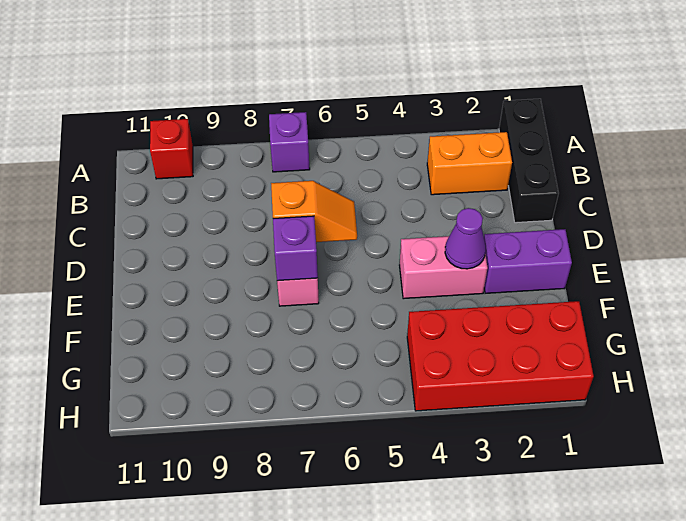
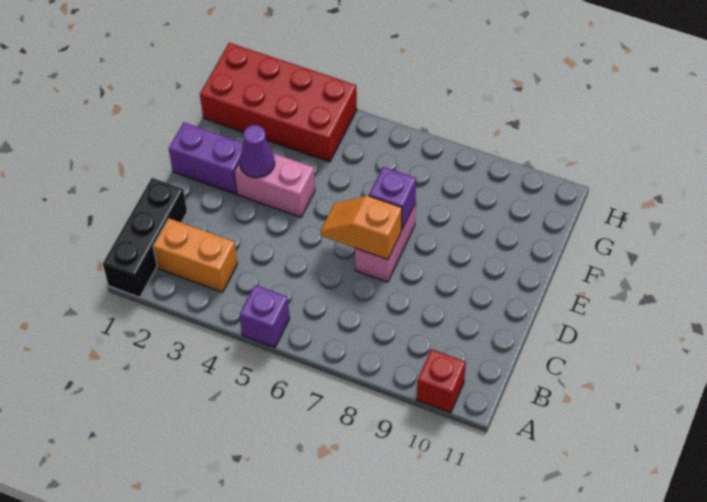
purple 1x1 brick [269,112,310,172] -> purple 1x1 brick moved to [240,285,290,348]

